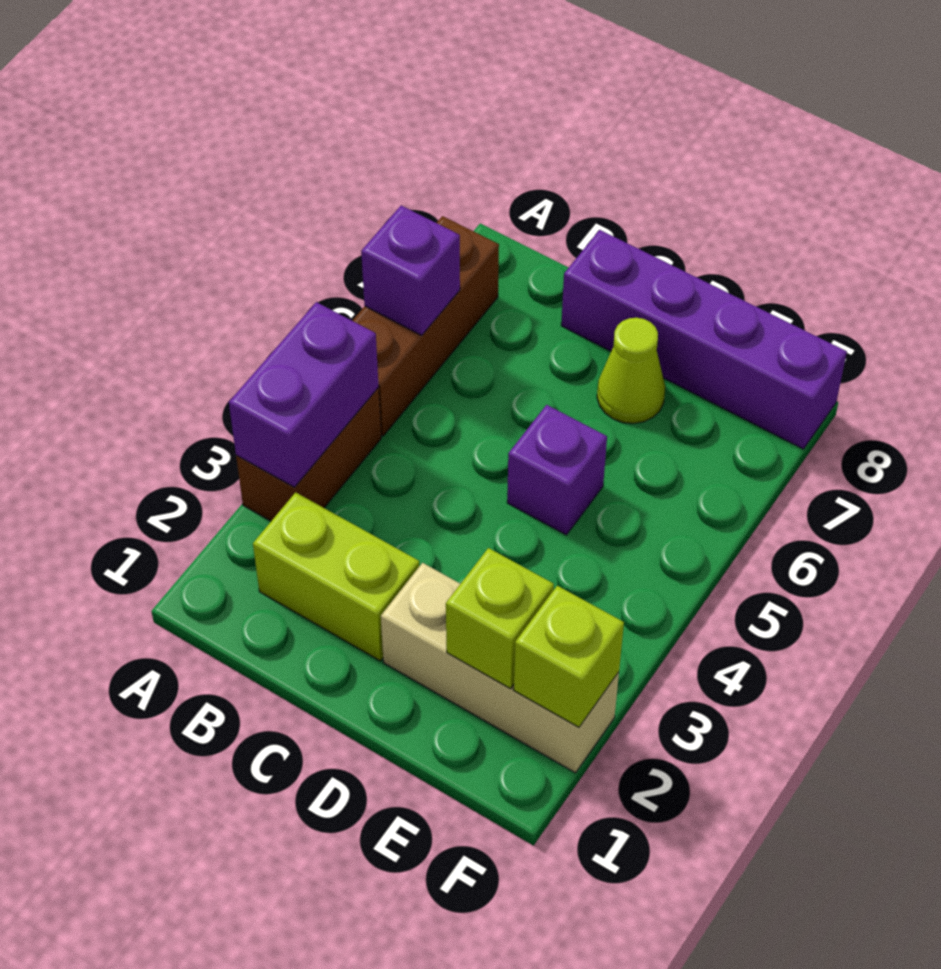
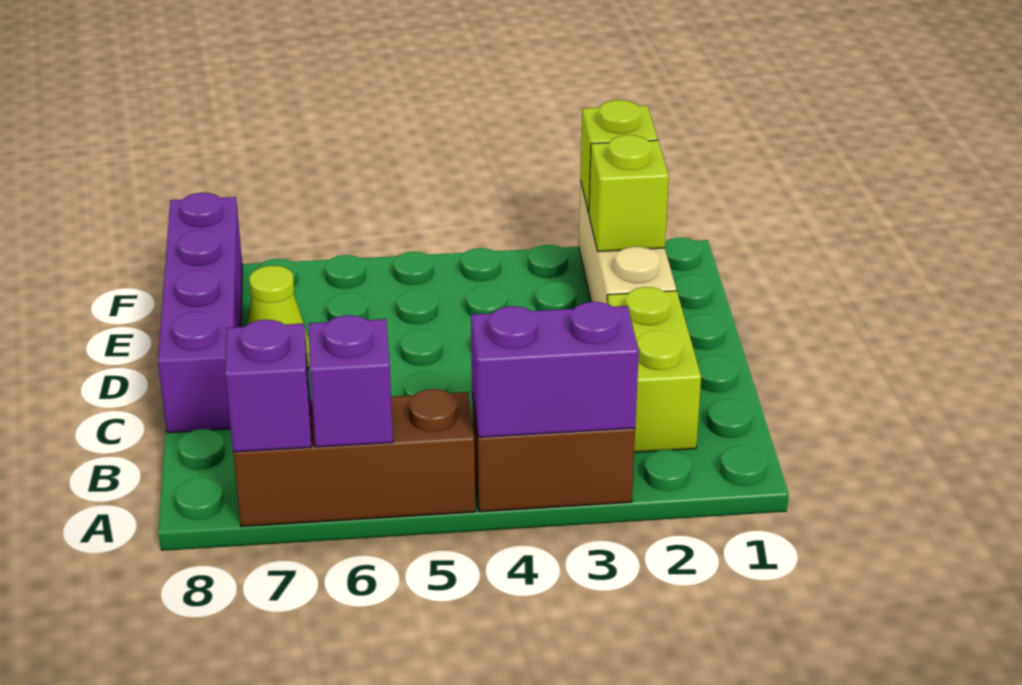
purple 1x1 brick [507,405,607,535] -> purple 1x1 brick moved to [225,320,311,452]

